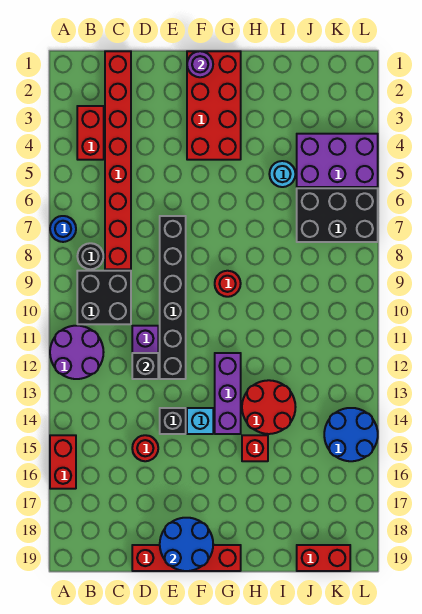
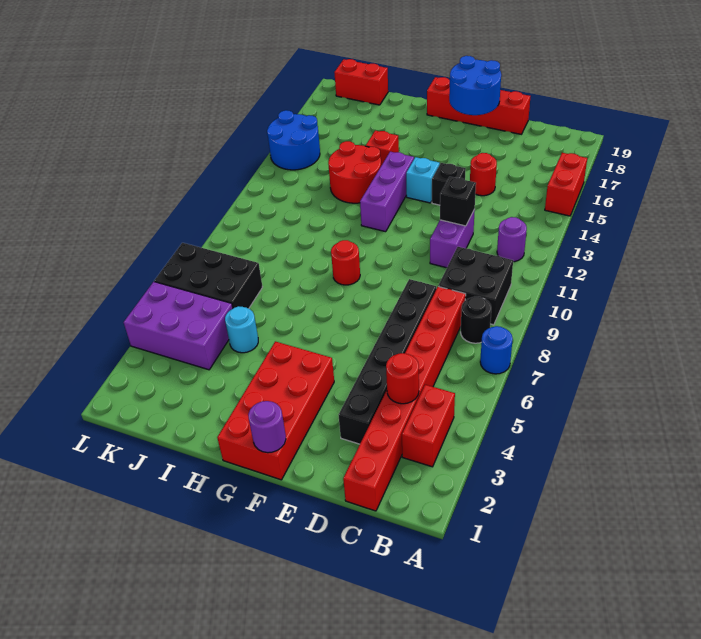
purple 2x2 round brick [50,326,104,379] -> purple 1x1 round brick [497,217,527,262]
none -> red 1x1 round brick [386,353,419,404]
black 1x6 brick [160,216,186,379] -> black 1x6 brick moved to [339,279,436,444]

